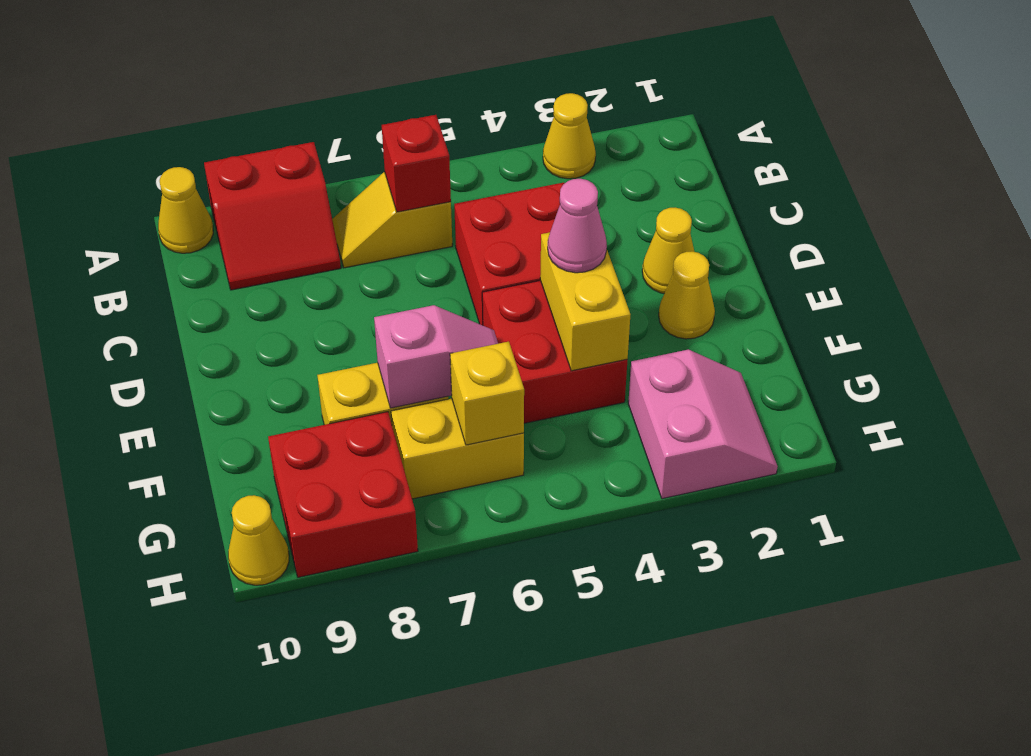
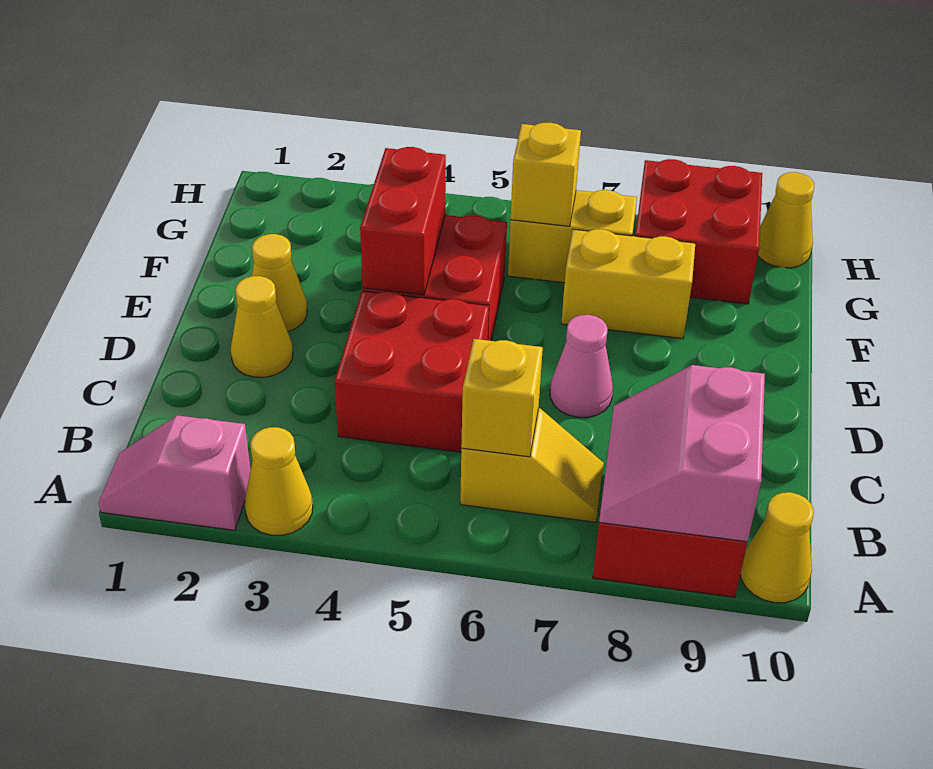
red 1x1 brick [382,115,451,212] -> yellow 1x1 brick [461,339,543,457]
yellow 1x2 brick [540,232,630,371] -> red 1x2 brick [360,147,446,295]
pink 1x1 cone [548,179,607,273] -> pink 1x1 cone moved to [550,315,613,417]
pink 1x2 slope [374,305,498,408] -> pink 1x2 slope moved to [99,415,251,530]
pink 2x2 slope [628,350,778,499] -> pink 2x2 slope moved to [599,365,765,542]

